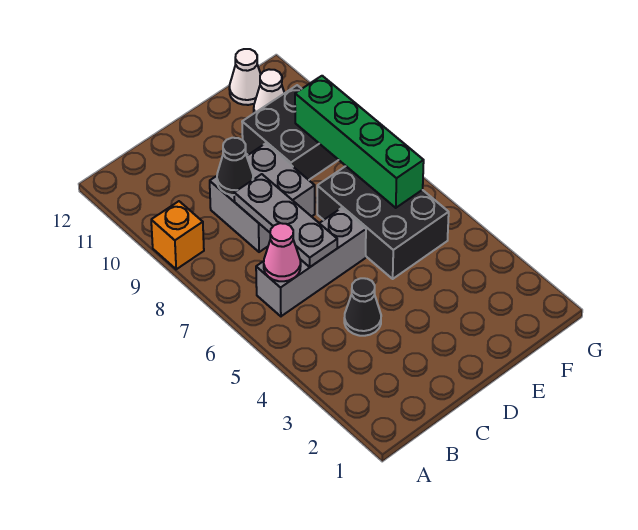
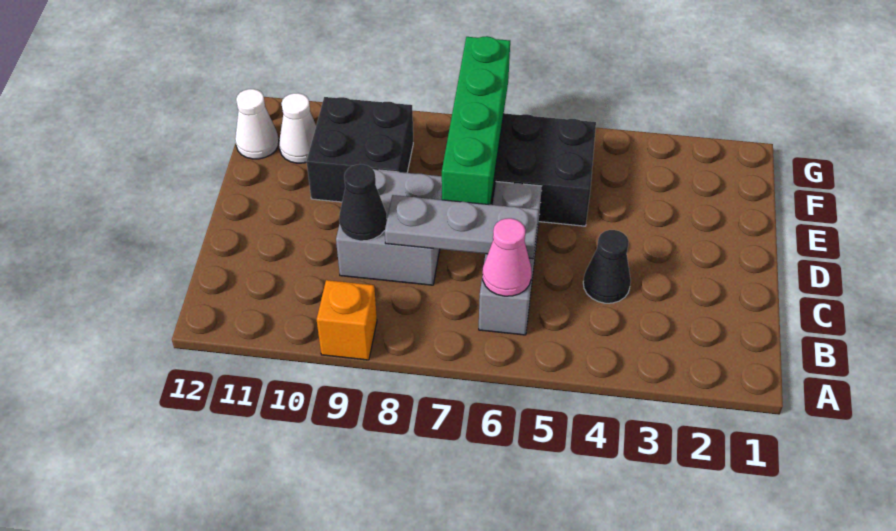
green 1x4 brick [295,76,424,208] -> green 1x4 brick turned to [442,36,510,205]

